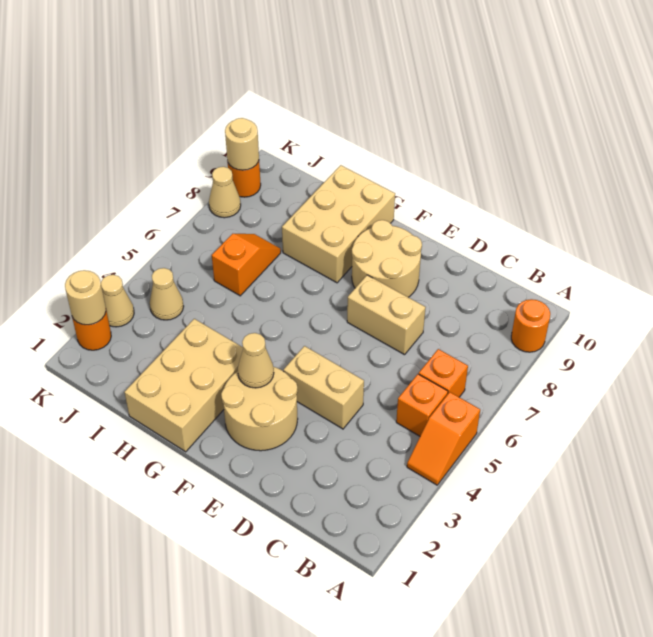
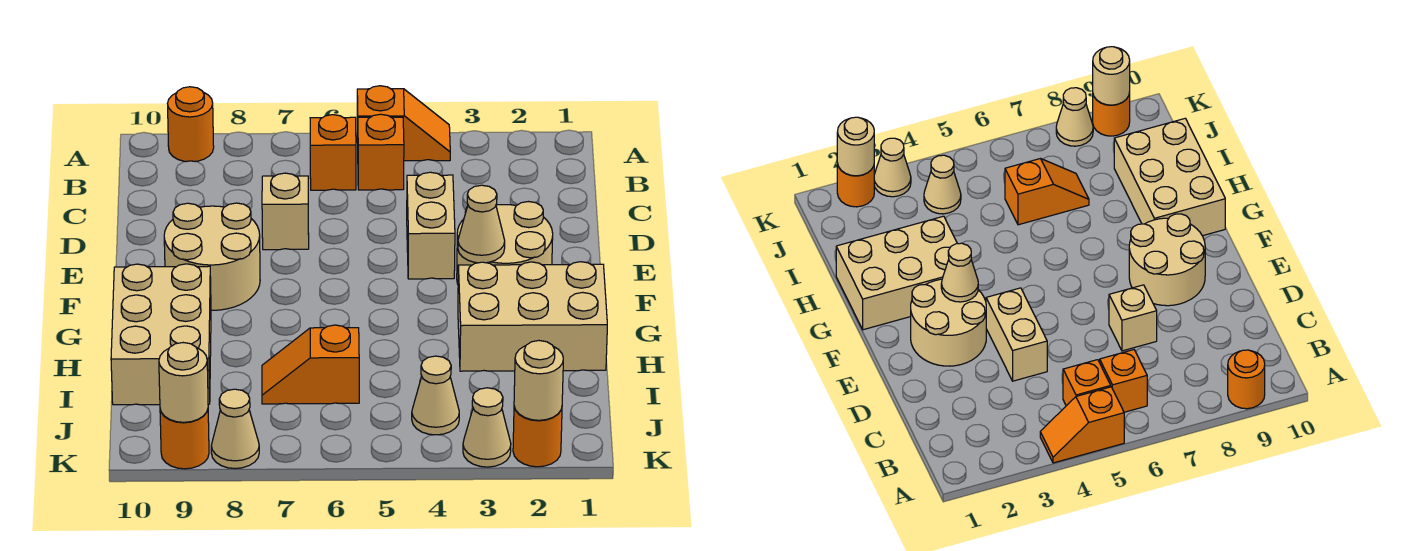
tan 1x2 brick [347,275,426,355] -> tan 1x1 brick [262,173,309,250]
tan 2x3 brick [282,165,395,283] -> tan 2x3 brick turned to [111,264,211,405]

